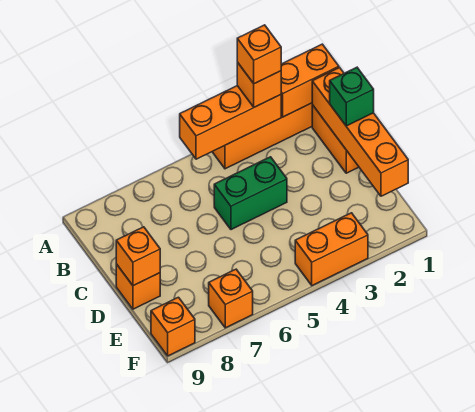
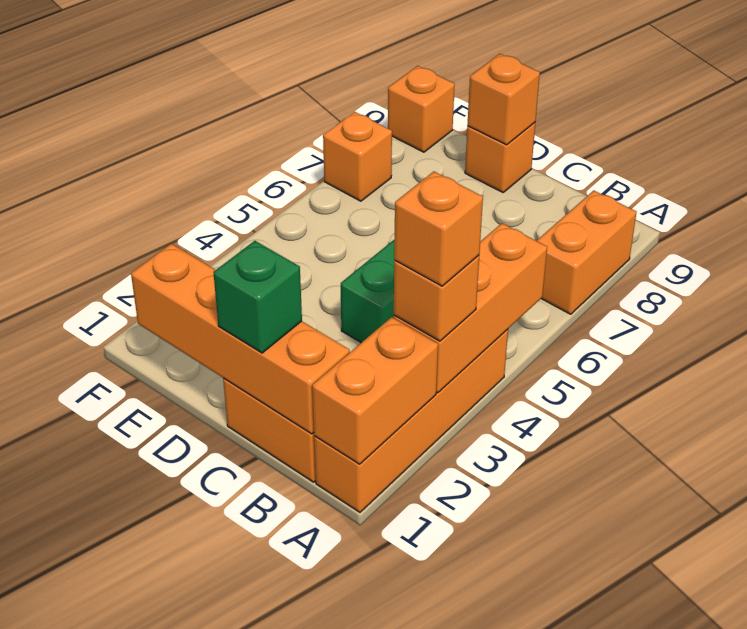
orange 1x2 brick [295,213,368,286] -> orange 1x2 brick moved to [537,191,636,314]

